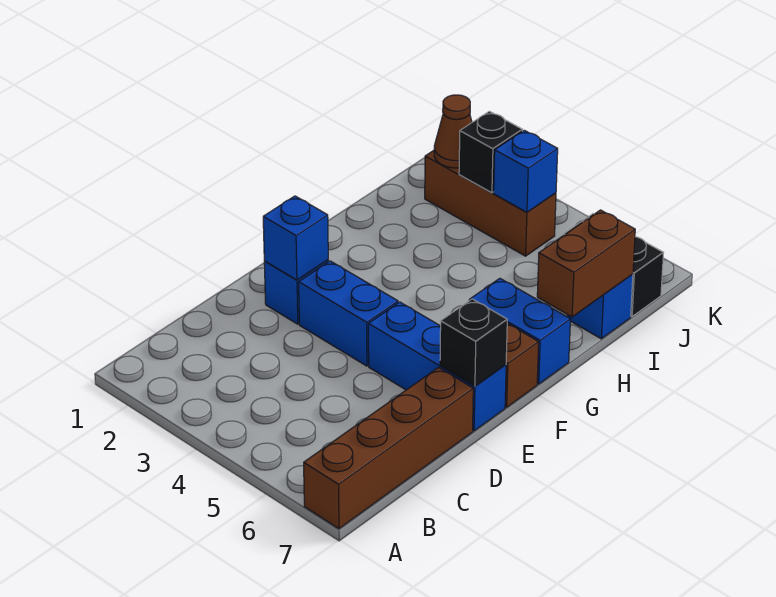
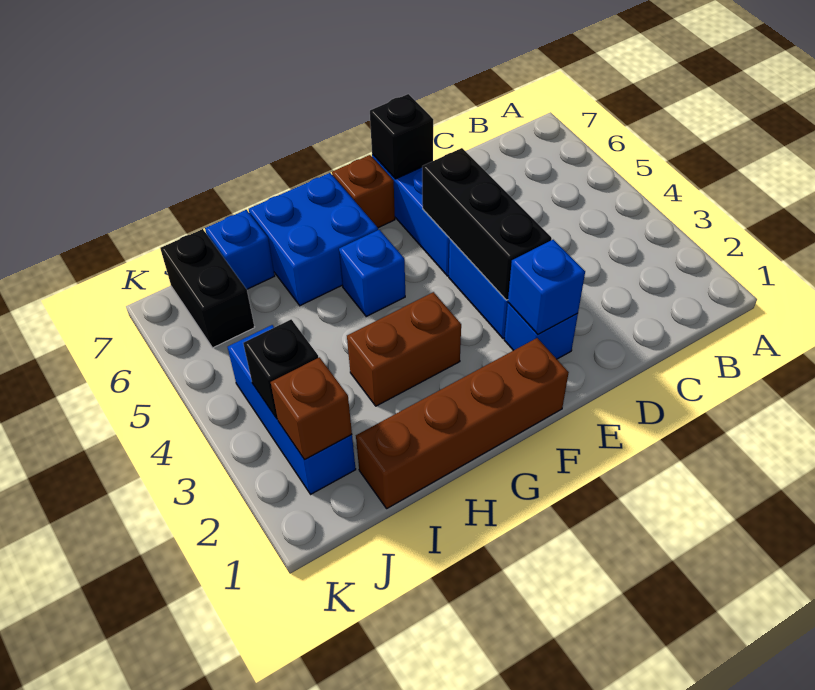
brown 1x4 brick [304,368,473,529] -> brown 1x4 brick moved to [356,338,569,508]
none -> black 1x3 brick [422,148,552,300]
blue 1x2 brick [469,278,570,384] -> blue 2x2 brick [249,173,378,306]
brown 1x2 brick [537,210,635,317] -> brown 1x2 brick moved to [347,292,461,406]
brown 1x3 brick [425,150,556,256] -> blue 1x3 brick [228,325,356,494]
brown 1x1 cone [434,95,472,168] -> brown 1x1 brick [271,357,352,460]
blue 1x1 brick [494,130,558,212] -> blue 1x1 brick moved to [339,230,405,316]

